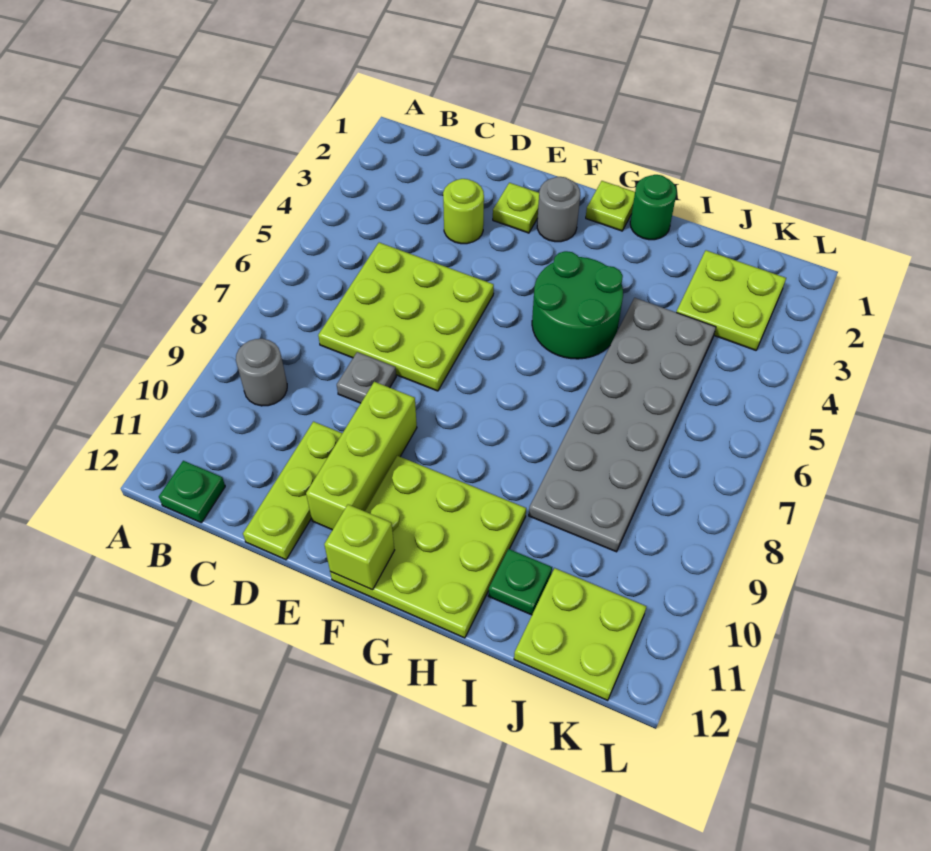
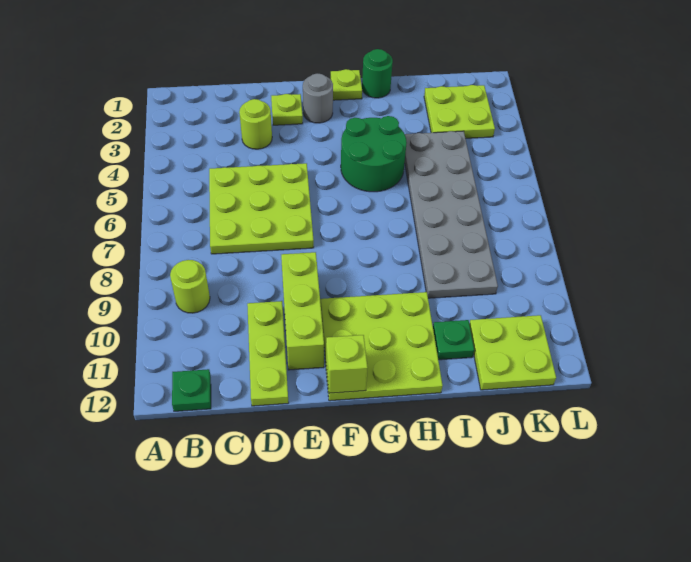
grey 1x1 round brick [236,339,287,406] -> lime 1x1 round brick [170,260,210,313]
grey 1x1 plate [337,352,396,403] -> none

